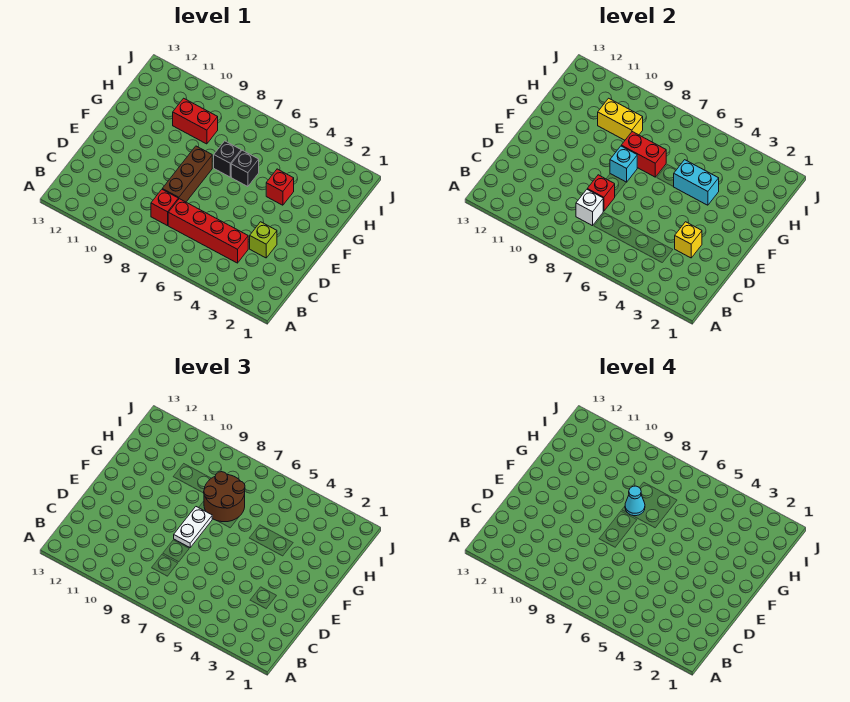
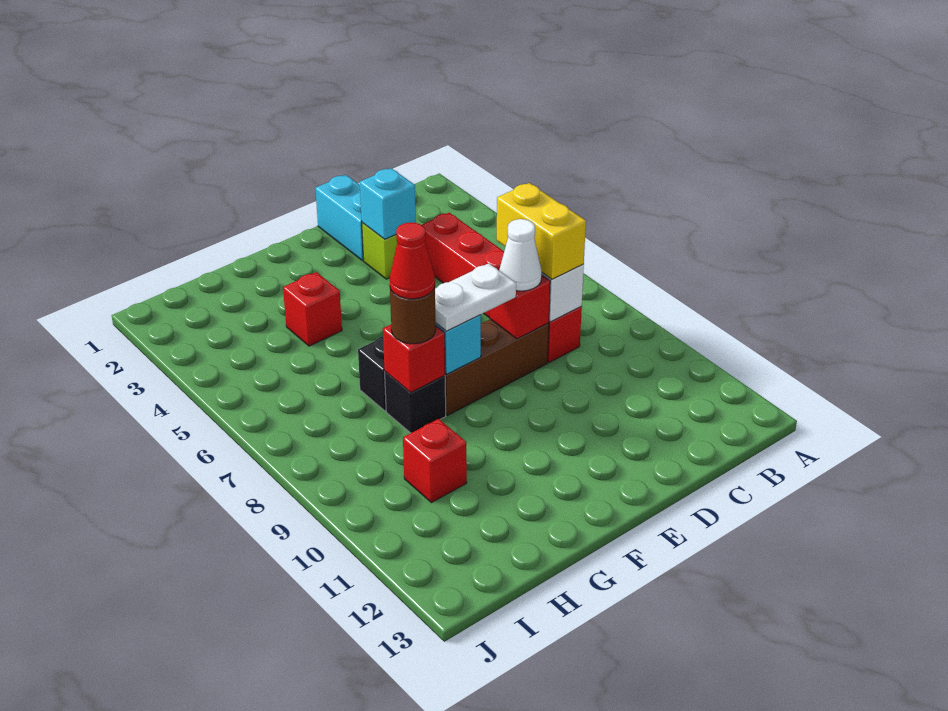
yellow 1x1 brick [675,222,702,258] -> cyan 1x1 brick [360,168,416,239]
none -> white 1x1 cone [499,219,542,291]
cyan 1x2 brick [673,160,719,205] -> cyan 1x2 brick moved to [315,175,364,261]
black 1x1 brick [231,150,259,187] -> black 1x1 brick moved to [385,372,446,433]
red 1x2 brick [621,132,666,177] -> red 1x1 brick [383,325,445,393]
brown 2x2 round brick [204,472,245,522] -> brown 1x1 round brick [390,287,436,344]
cyan 1x1 cone [625,486,645,516] -> red 1x1 cone [390,222,435,299]
red 1x2 brick [173,98,218,144] -> red 1x1 brick [403,419,467,503]
yellow 1x2 brick [598,98,643,140] -> yellow 1x2 brick moved to [497,183,586,279]

